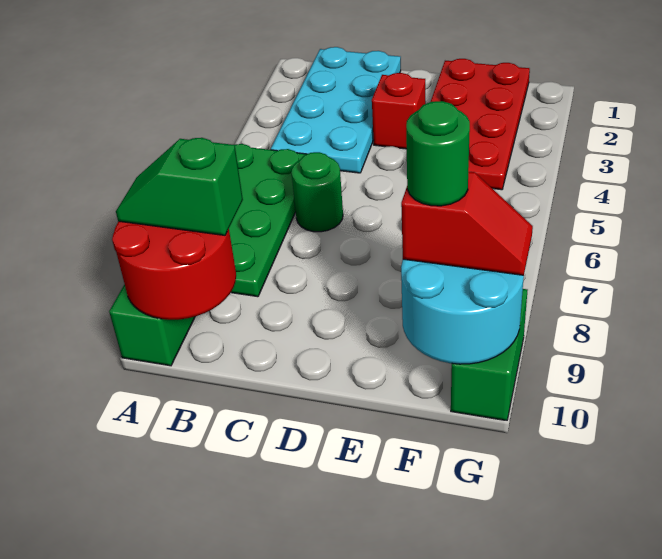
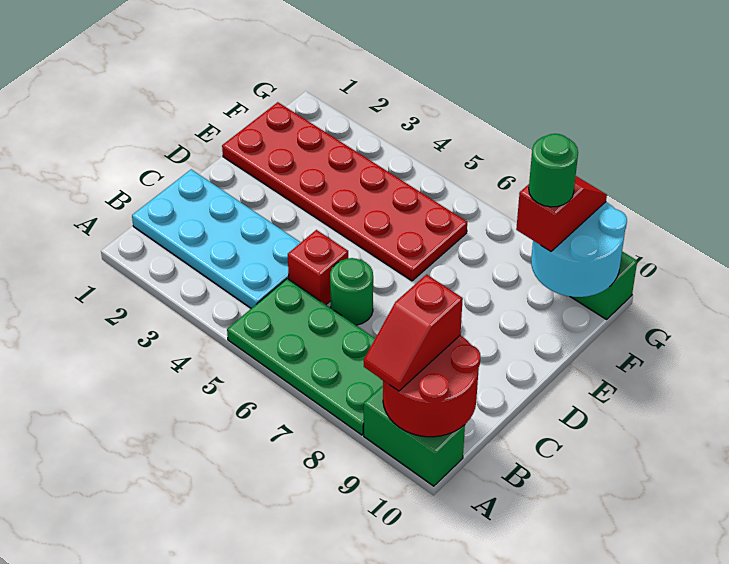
green 1x2 slope [116,138,243,235] -> red 1x2 slope [364,274,463,391]
red 1x1 brick [372,73,426,149] -> red 1x1 brick moved to [288,230,348,304]
red 2x4 plate [431,59,530,190] -> red 2x6 plate [222,102,467,281]

